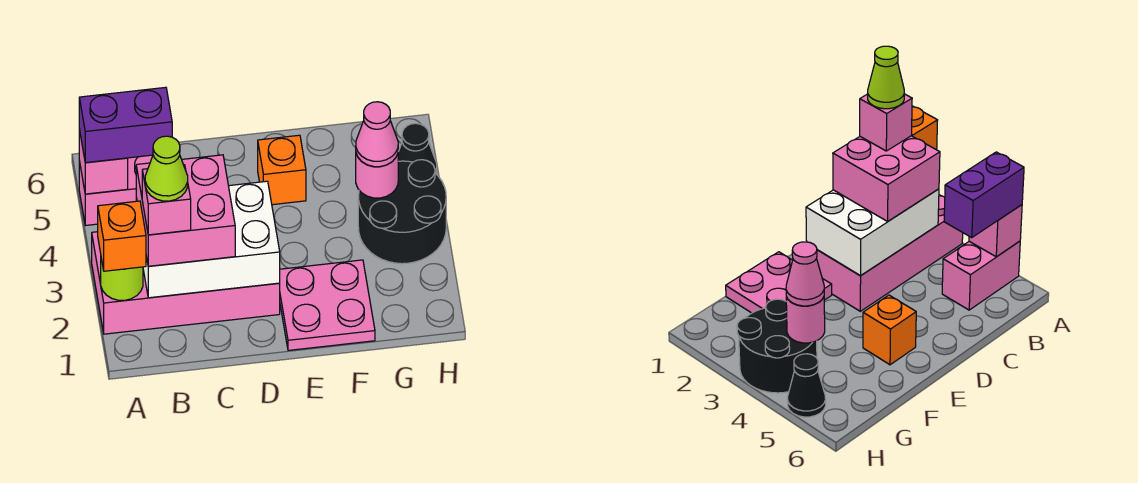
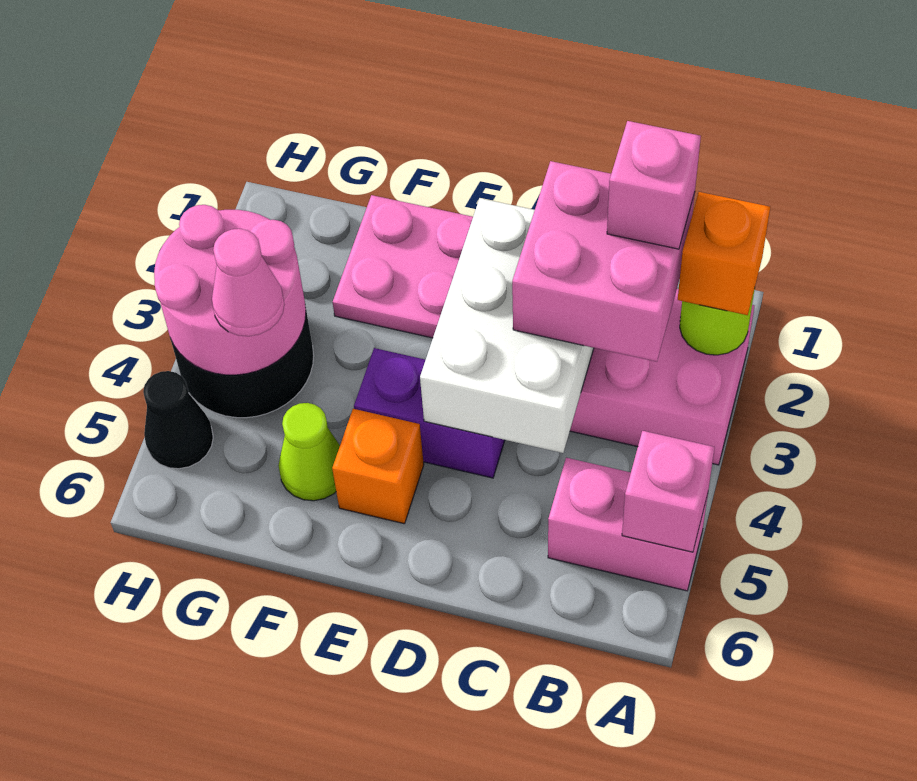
purple 1x2 brick [79,87,172,163] -> purple 1x2 brick moved to [354,348,505,478]
white 2x3 brick [136,181,280,298] -> white 2x3 brick turned to [420,198,594,453]
lime 1x1 cone [145,136,188,201] -> lime 1x1 cone moved to [278,403,340,501]
pink 1x1 round brick [356,154,398,198] -> pink 2x2 round brick [154,205,306,375]

